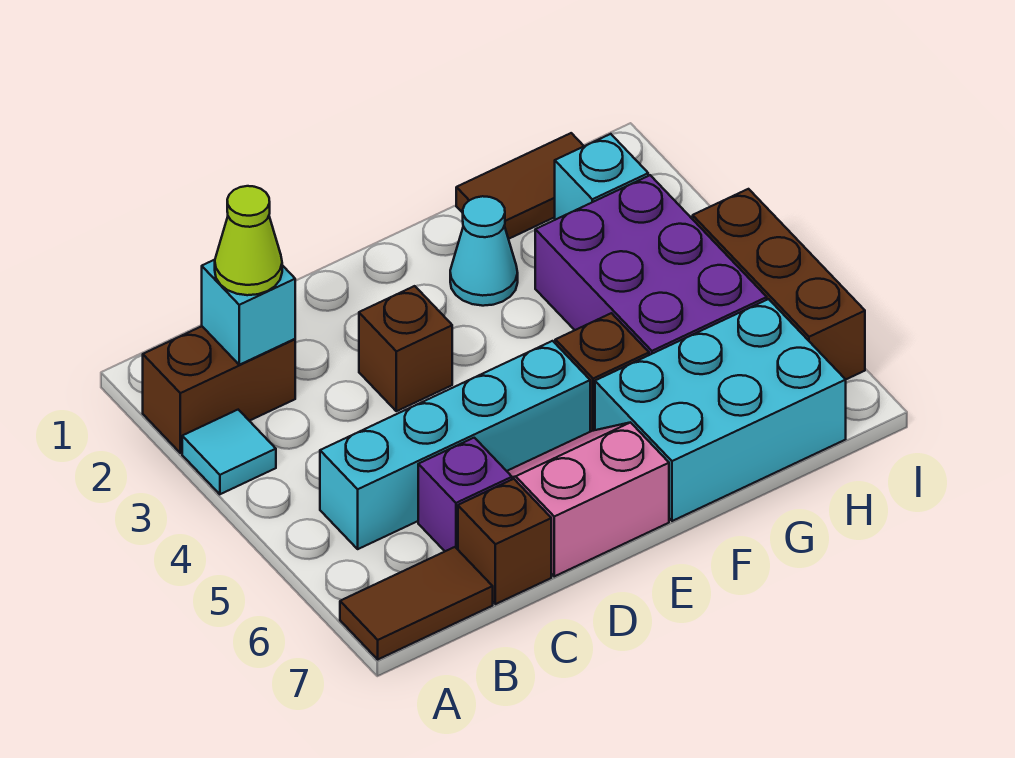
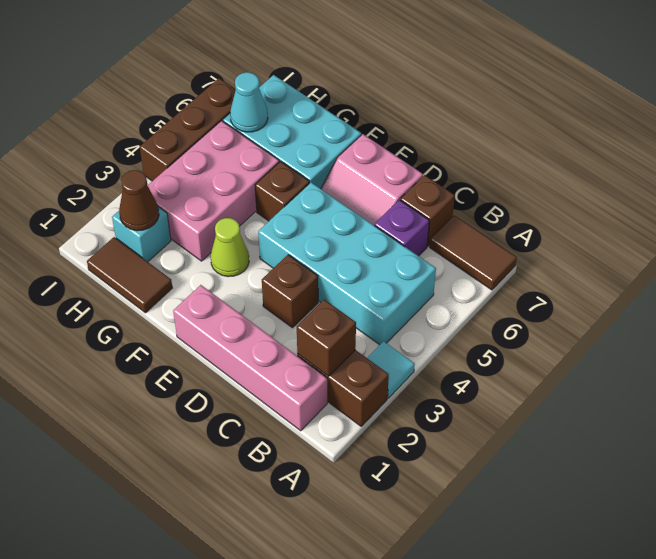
none -> pink 1x4 brick [173,285,327,431]
cyan 1x1 brick [202,260,295,365] -> brown 1x1 brick [297,300,356,376]
lime 1x1 cone [215,186,282,295] -> lime 1x1 cone moved to [211,218,249,277]
cyan 1x4 brick [320,341,590,549] -> cyan 2x4 brick [258,182,436,345]
cyan 1x1 cone [450,196,518,306] -> cyan 1x1 cone moved to [230,72,268,132]
purple 2x3 brick [535,175,767,355] -> pink 2x3 brick [148,121,279,261]
none -> brown 1x1 cone [119,170,159,231]

